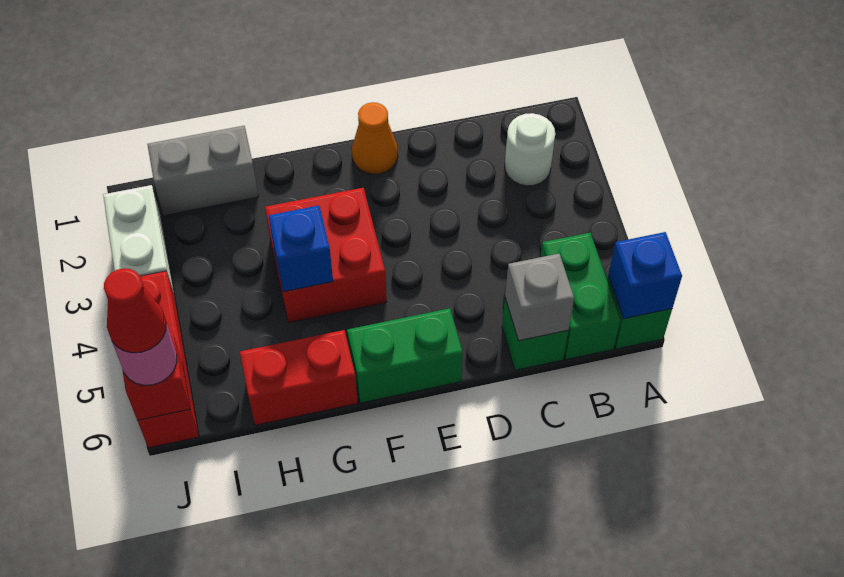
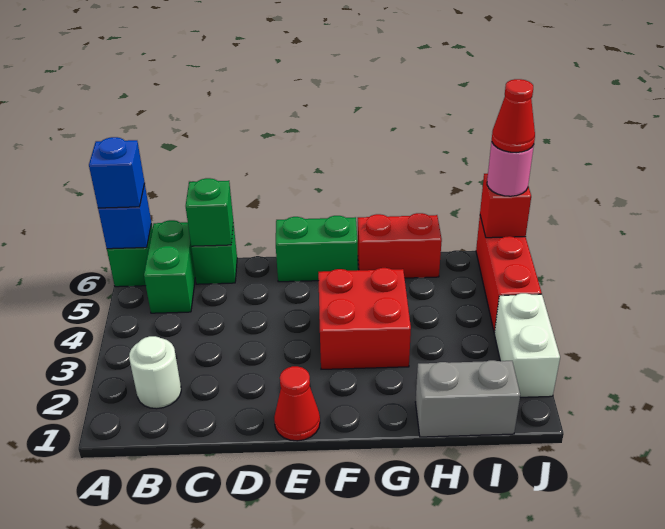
grey 1x1 brick [505,254,574,341] -> green 1x1 brick [186,178,233,247]
orange 1x1 cone [352,102,398,174] -> red 1x1 cone [274,366,320,441]
blue 1x1 brick [268,206,333,292] -> blue 1x1 brick moved to [89,137,145,208]

